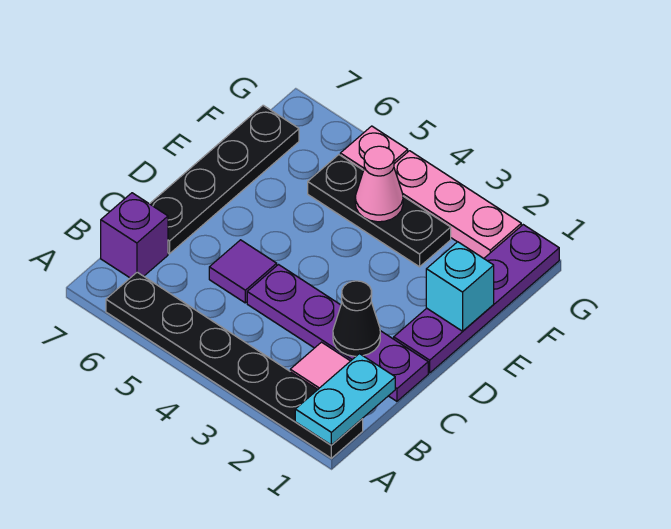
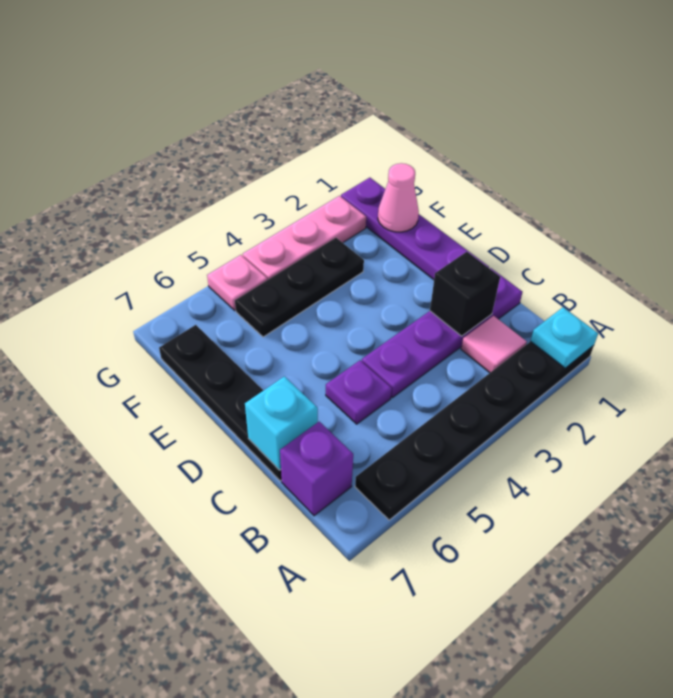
cyan 1x2 plate [295,354,395,445] -> cyan 1x1 plate [530,307,598,368]
black 1x1 cone [333,281,380,356] -> black 1x1 brick [430,252,500,336]
purple 1x1 tile [209,240,277,303] -> purple 1x1 plate [326,360,392,424]
cyan 1x1 brick [426,242,494,331] -> cyan 1x1 brick moved to [245,376,318,470]
pink 1x1 cone [355,146,403,222] -> pink 1x1 cone moved to [378,163,419,232]

